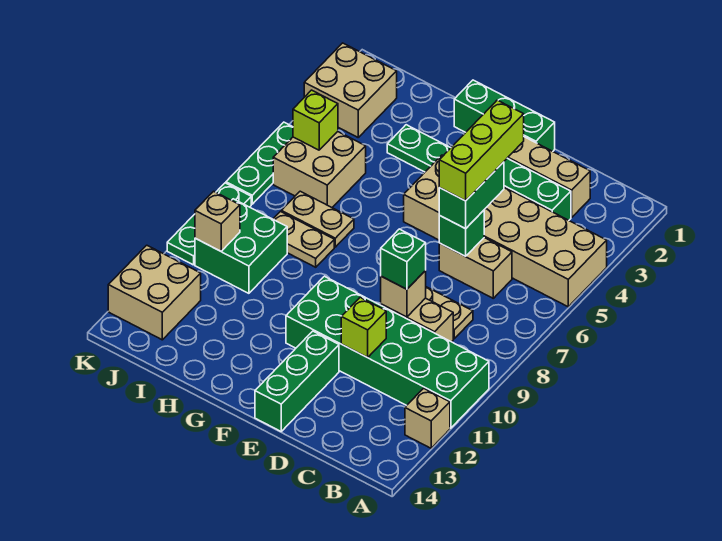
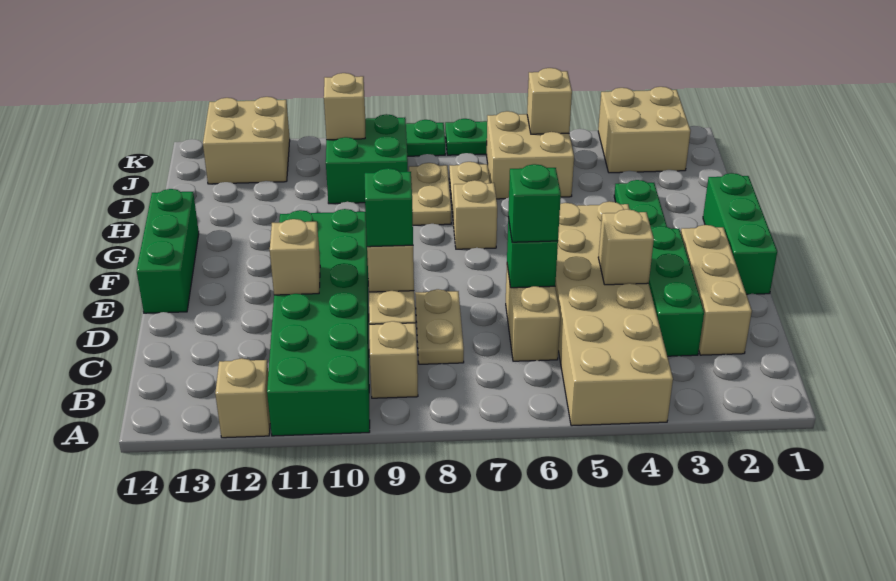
none -> tan 1x1 brick [369,321,418,398]
none -> tan 1x1 brick [598,209,654,285]
lime 1x3 brick [439,100,524,201] -> none
green 1x2 brick [439,162,504,229] -> green 1x1 brick [508,164,561,242]
lime 1x1 brick [341,297,386,357] -> tan 1x1 brick [270,219,320,295]
green 1x3 brick [255,331,339,431] -> green 1x3 brick turned to [137,189,199,313]
none -> tan 1x1 brick [454,180,497,249]
lime 1x1 brick [293,90,338,150] -> tan 1x1 brick [527,68,572,134]

